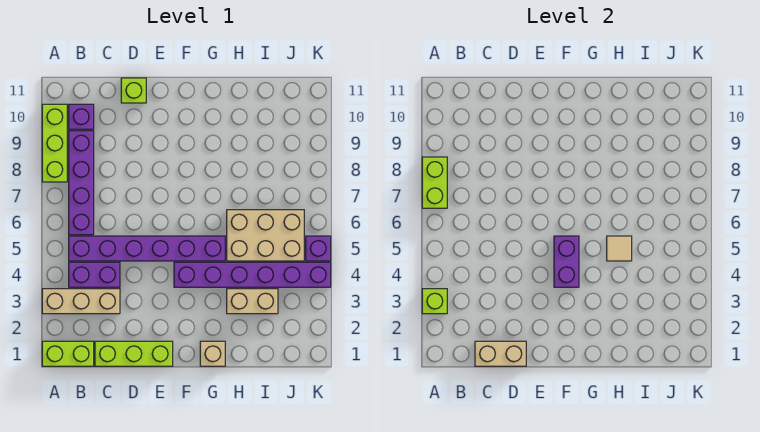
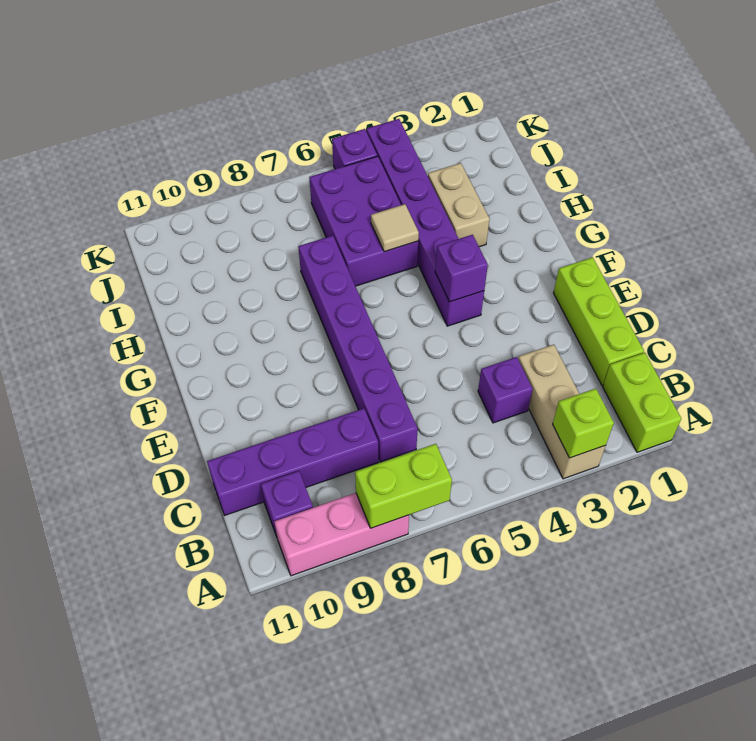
lime 1x3 brick [42,104,67,182] -> pink 1x3 brick [274,493,409,576]
purple 1x2 brick [69,262,120,287] -> purple 1x1 brick [478,357,533,423]
purple 1x6 brick [69,236,225,261] -> purple 1x6 brick moved to [298,236,418,462]
purple 1x4 brick [69,131,94,235] -> purple 1x4 brick moved to [207,408,378,516]
tan 1x2 brick [475,341,526,366] -> none
lime 1x1 brick [121,78,146,103] -> none
purple 1x2 brick [554,236,579,287] -> purple 1x1 brick [435,235,488,302]
tan 1x1 brick [200,341,225,366] -> none
tan 2x3 brick [227,210,304,261] -> purple 2x3 brick [309,156,418,286]

